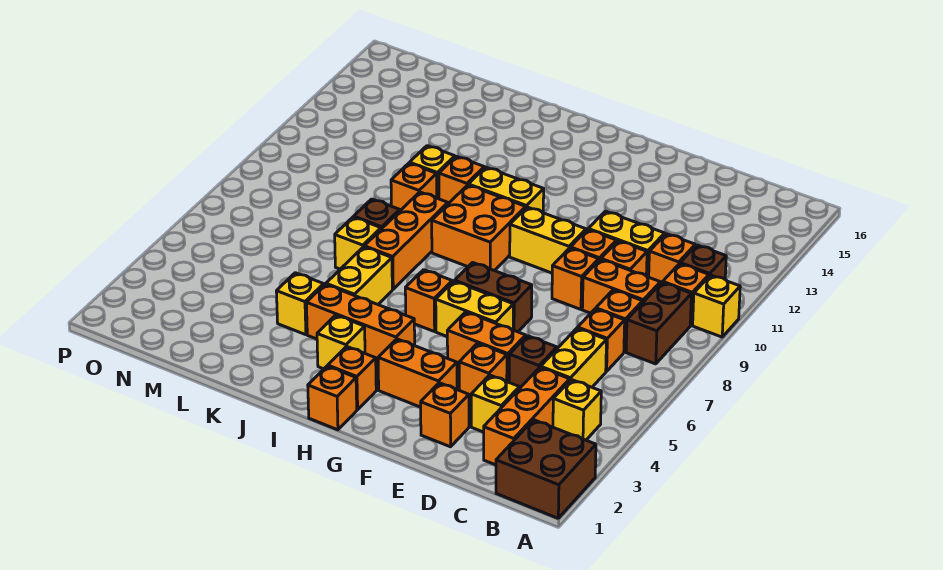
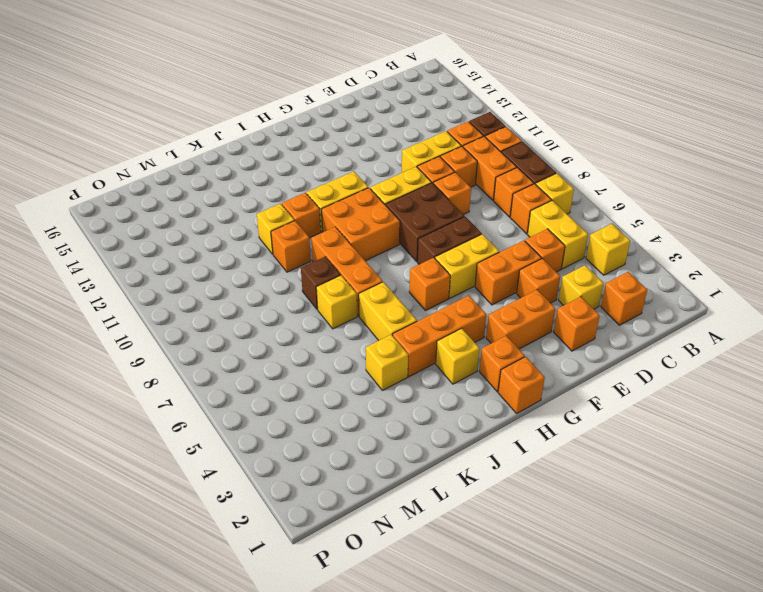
brown 2x2 brick [496,420,596,518] -> brown 2x2 brick moved to [386,183,464,261]
yellow 1x1 brick [693,275,740,337] -> yellow 1x1 brick moved to [536,173,574,214]
orange 1x3 brick [484,367,570,465] -> orange 1x1 brick [601,272,647,325]
orange 1x2 brick [582,259,660,313] -> orange 1x2 brick turned to [463,136,517,200]
brown 1x1 brick [509,336,557,389] -> orange 1x1 brick [525,229,565,272]

